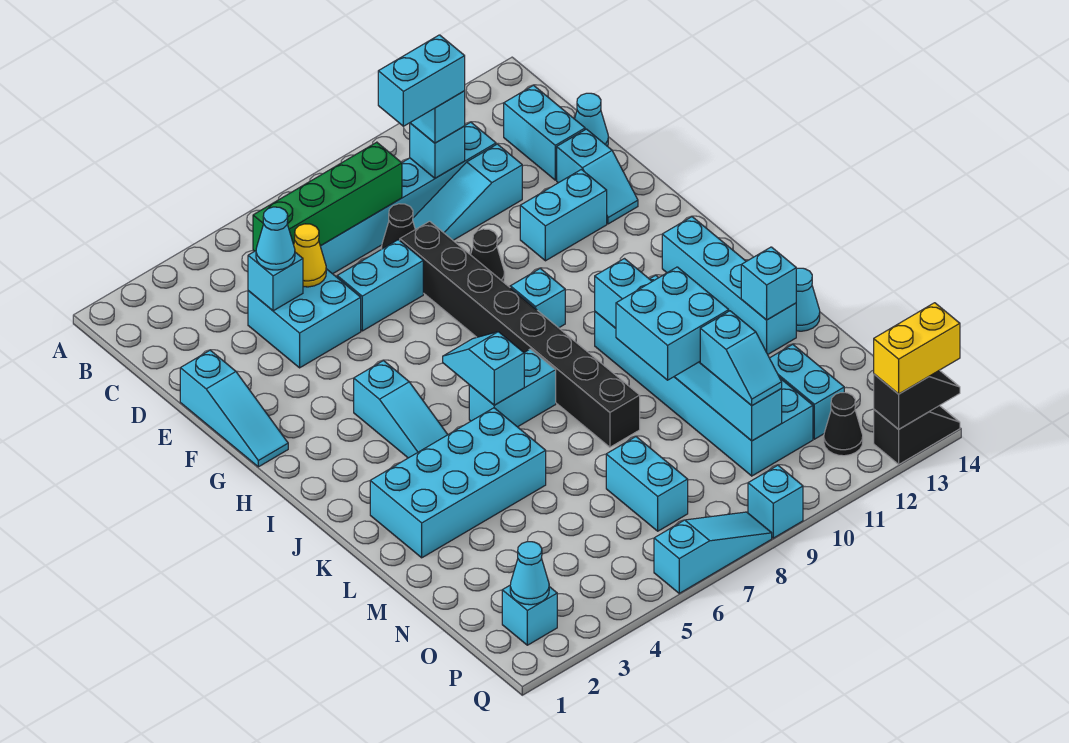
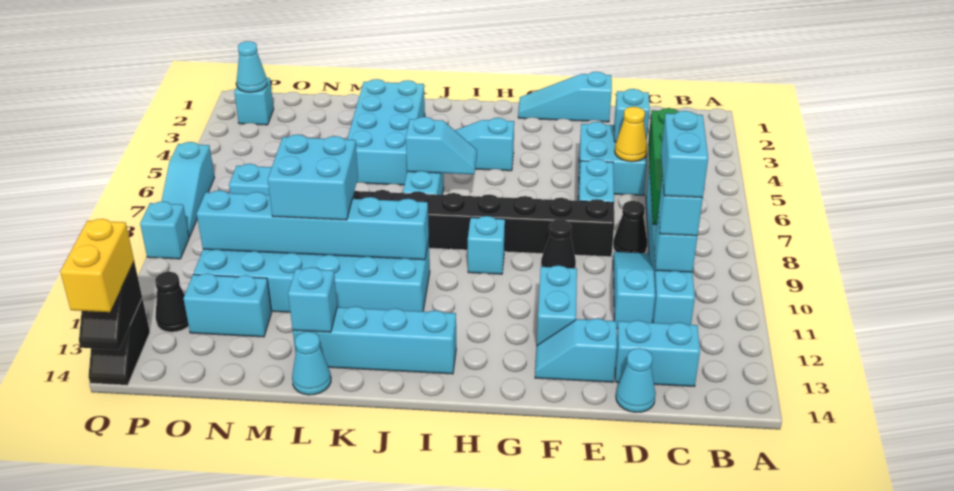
cyan 1x1 cone [256,207,295,270] -> none
cyan 1x2 slope [700,311,782,406] -> none

